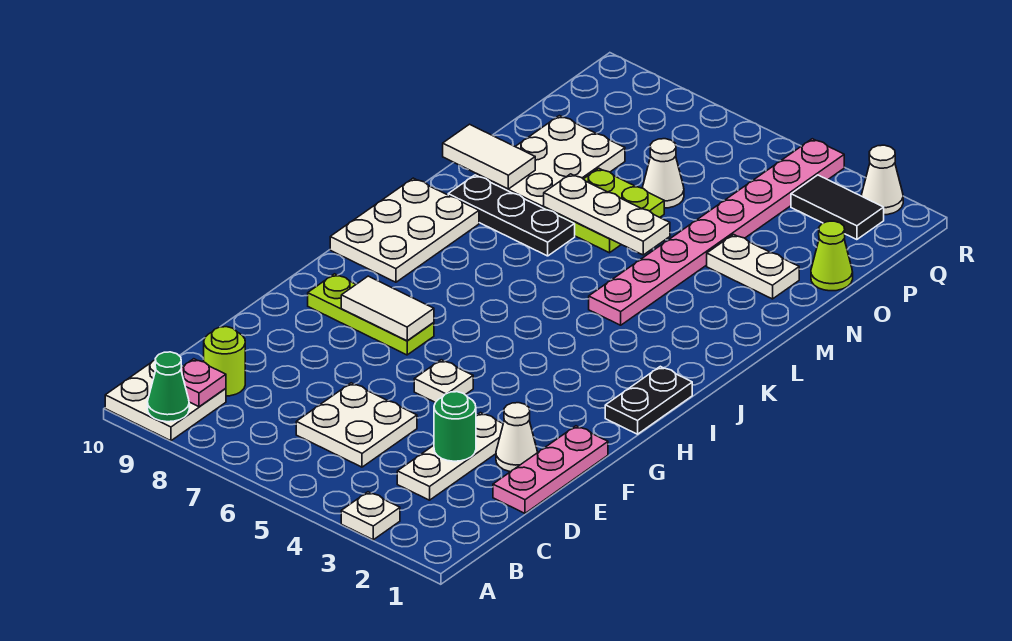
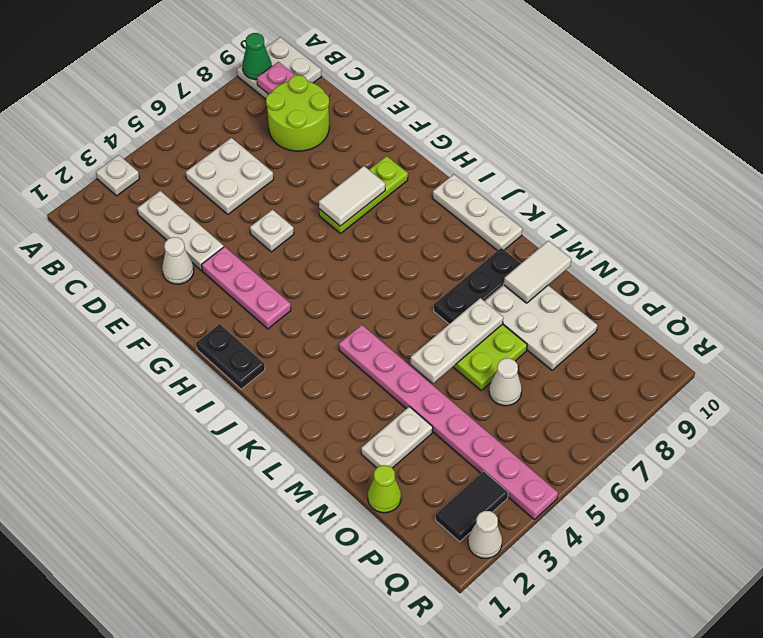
lime 1x1 round brick [204,327,245,396] -> lime 2x2 round brick [266,75,329,151]
pink 1x3 plate [493,426,608,513] -> pink 1x3 plate moved to [202,247,291,329]
green 1x1 round brick [434,392,476,461] -> none
white 2x3 plate [330,178,479,282] -> white 1x3 plate [432,174,522,251]

